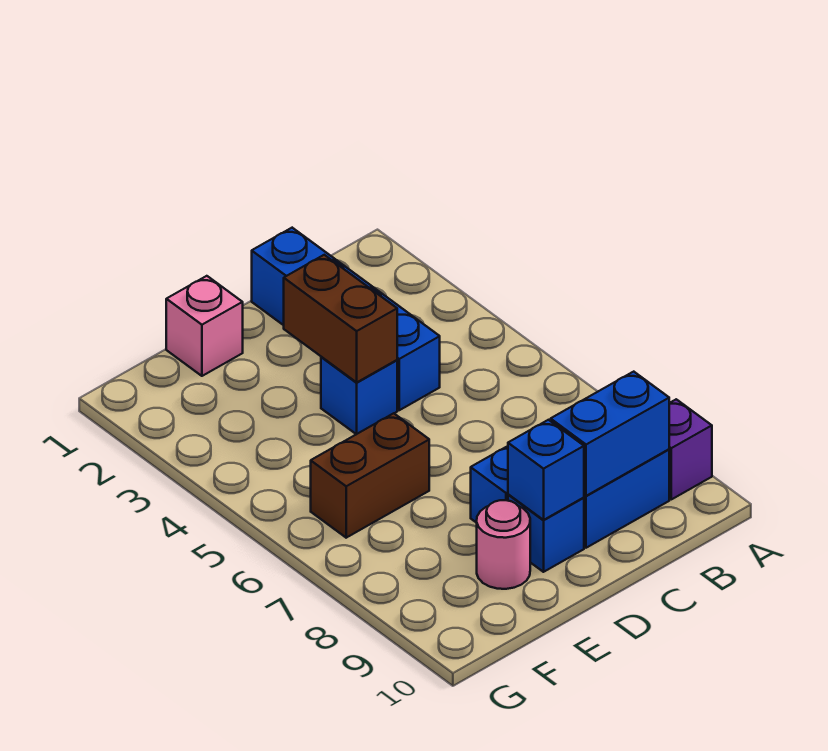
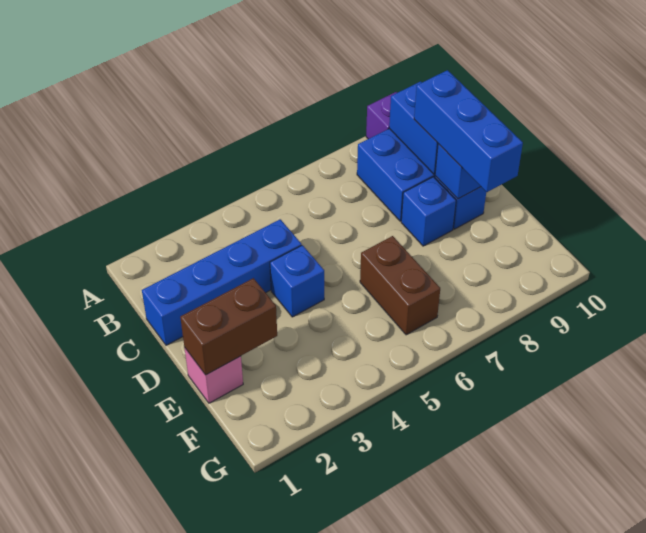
none -> blue 1x3 brick [414,70,523,192]
brown 1x2 brick [284,255,397,382] -> brown 1x2 brick moved to [180,278,277,375]
pink 1x1 round brick [477,500,530,589] -> none

